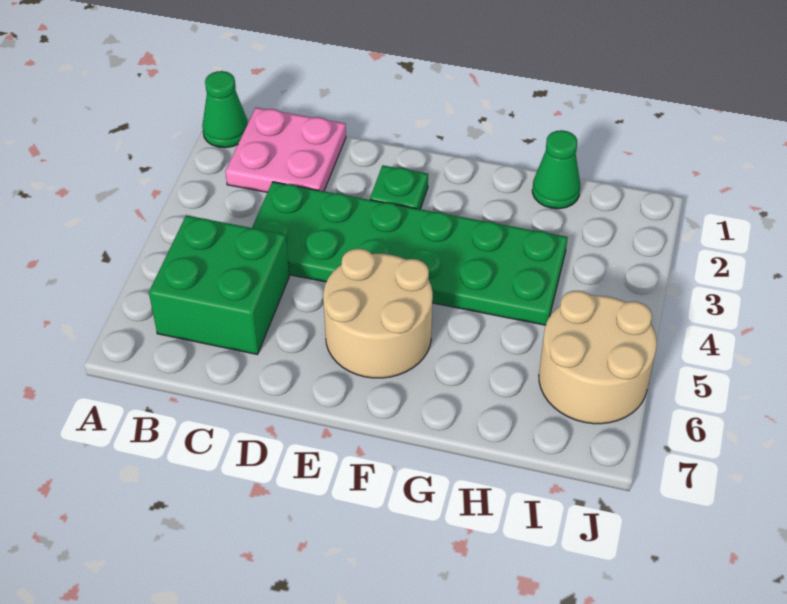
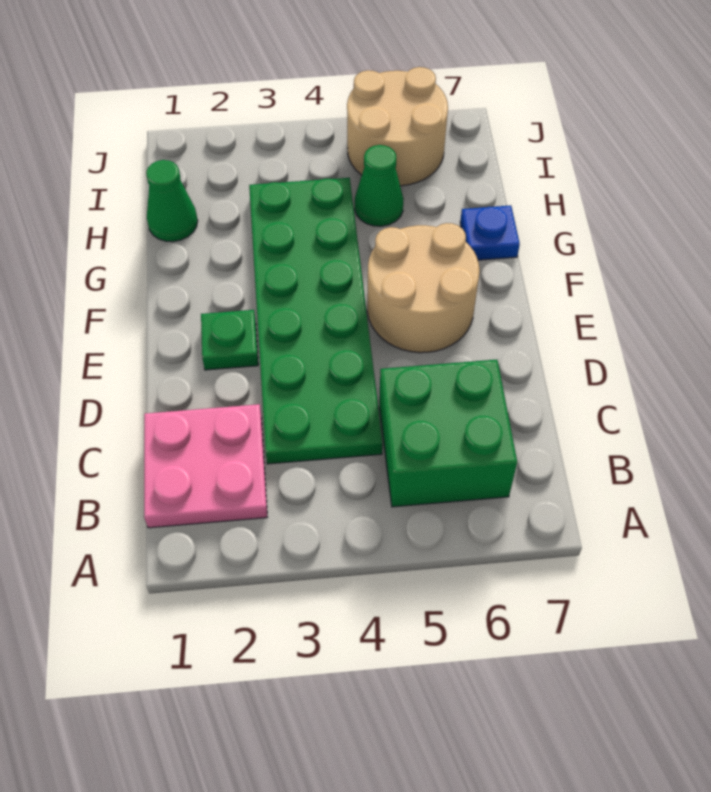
green 1x1 cone [202,71,248,148] -> green 1x1 cone moved to [355,145,404,226]
none -> blue 1x1 plate [460,205,520,260]

